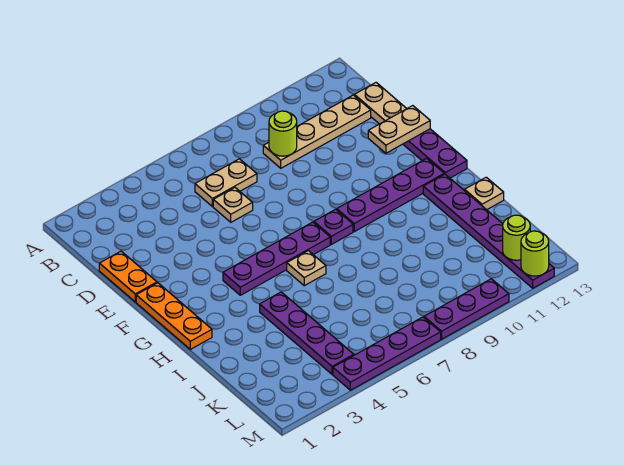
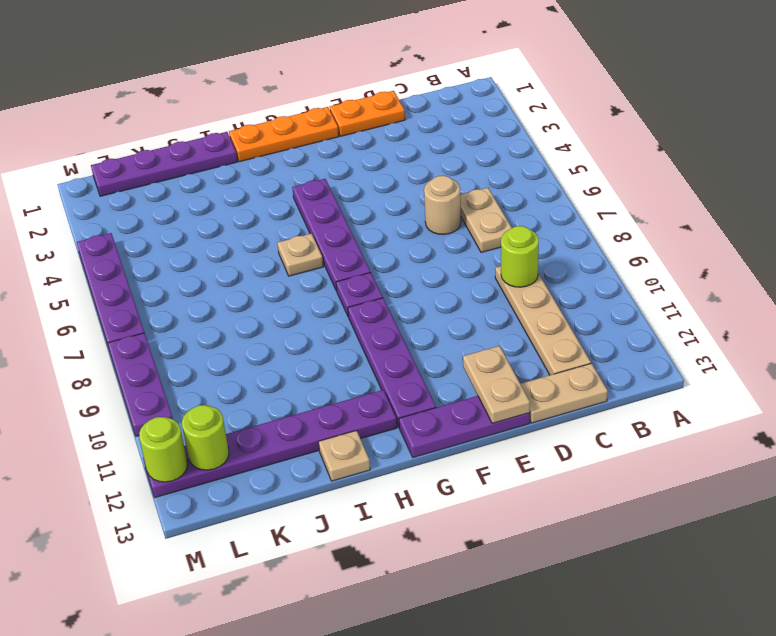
tan 1x1 plate [213,188,253,222] -> tan 1x1 round brick [424,176,461,235]
purple 1x4 plate [260,292,354,374] -> purple 1x4 plate moved to [91,132,237,196]

